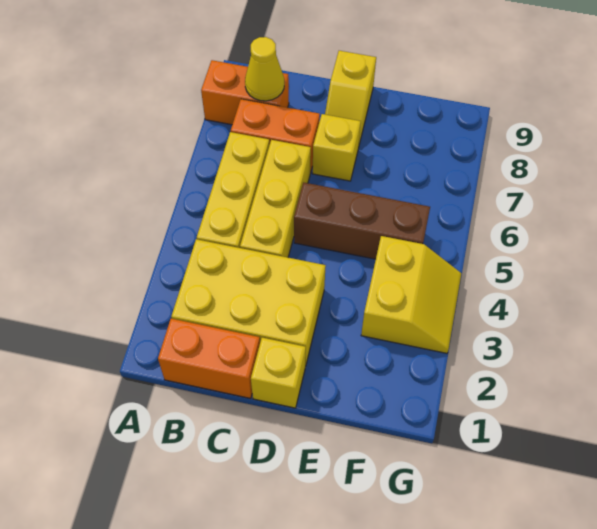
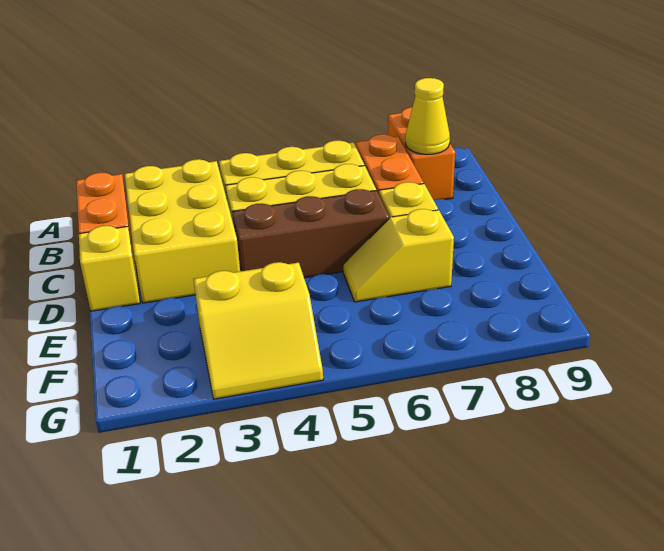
brown 1x3 brick [294,183,430,259] -> brown 1x3 brick turned to [232,189,389,278]
yellow 1x2 slope [325,51,376,148] -> yellow 1x2 slope moved to [343,209,454,302]

